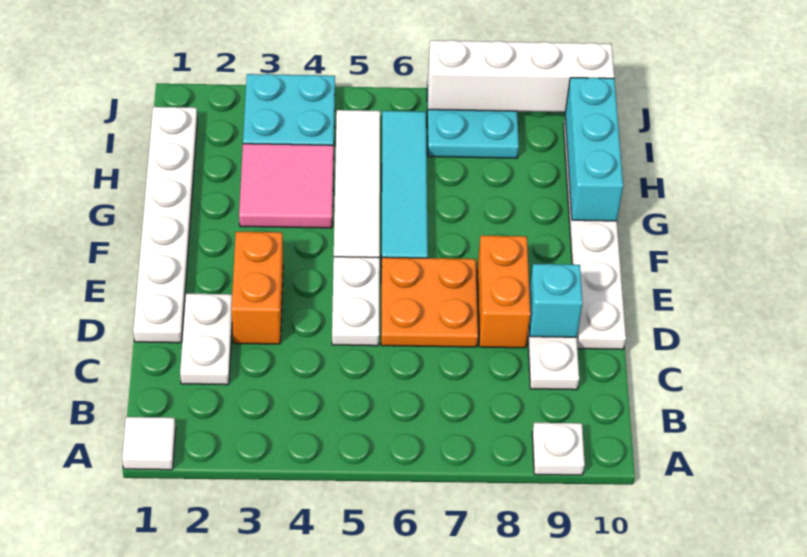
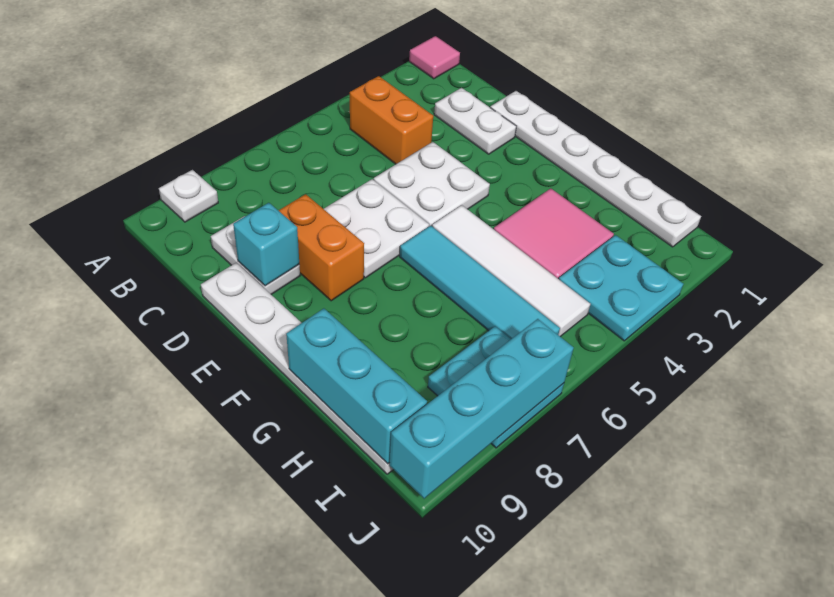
white 1x1 tile [122,417,176,470] -> pink 1x1 tile [409,36,460,79]
orange 1x2 brick [231,232,283,344] -> orange 1x2 brick moved to [350,76,433,164]
white 1x2 plate [332,257,380,346] -> white 2x2 plate [374,142,490,226]
orange 2x2 plate [381,257,478,347] -> white 2x2 plate [324,179,429,278]
white 1x4 brick [428,40,614,112] -> cyan 1x4 brick [390,319,574,499]

